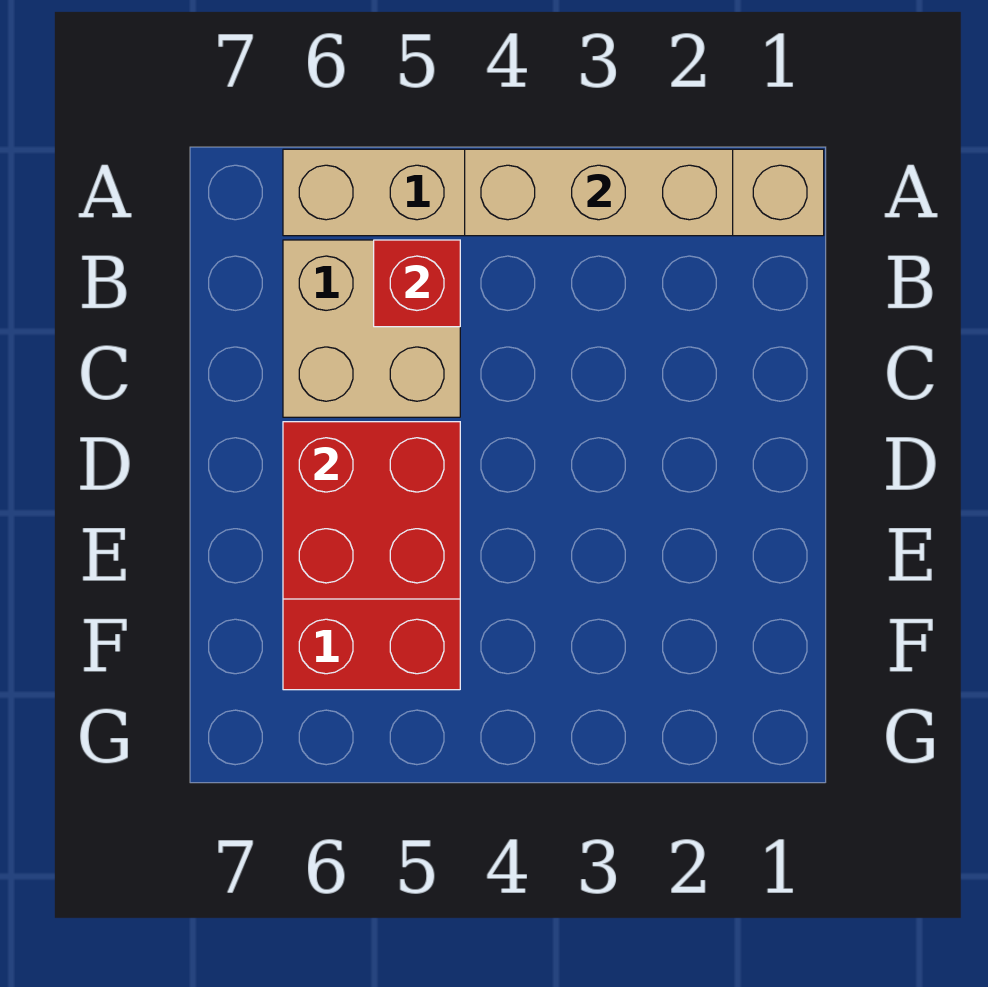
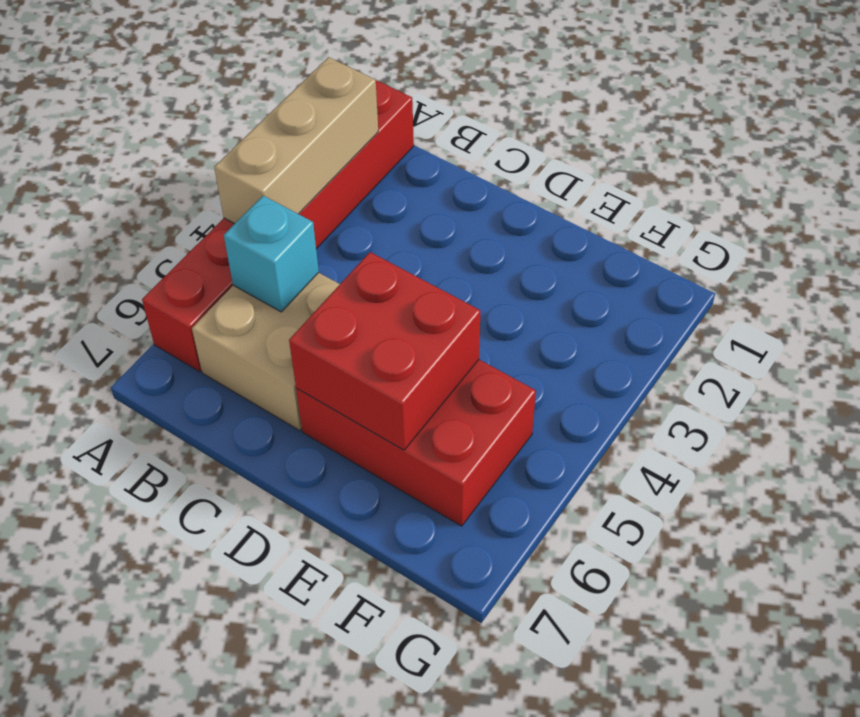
tan 1x6 brick [283,149,824,236] -> red 1x6 brick [142,80,414,372]
red 1x1 brick [374,240,460,327] -> cyan 1x1 brick [224,196,319,312]

